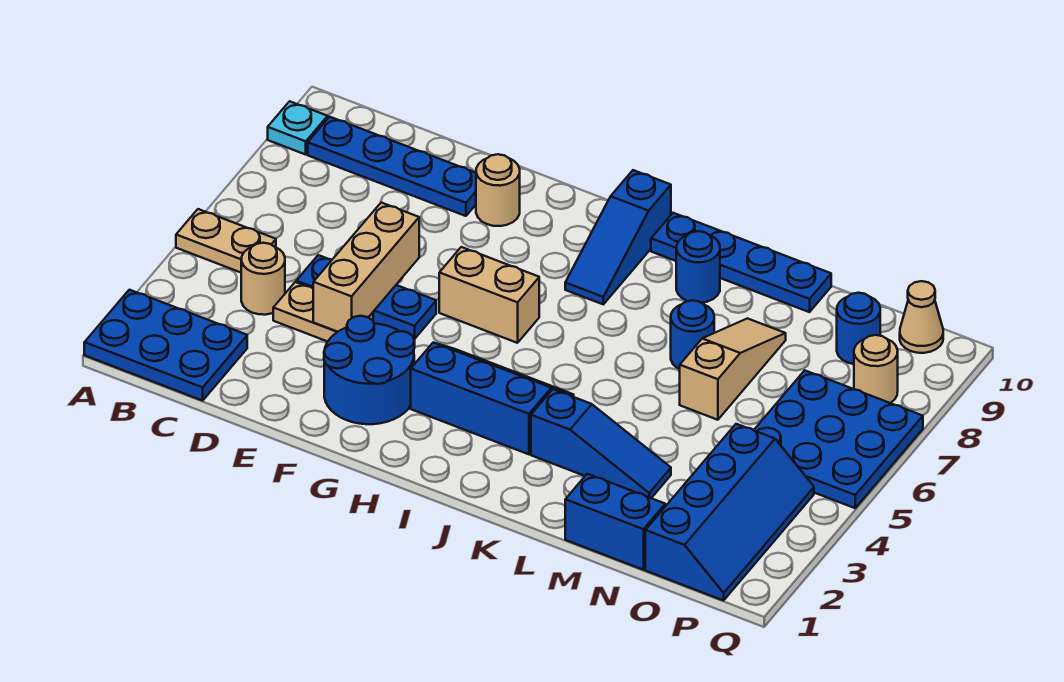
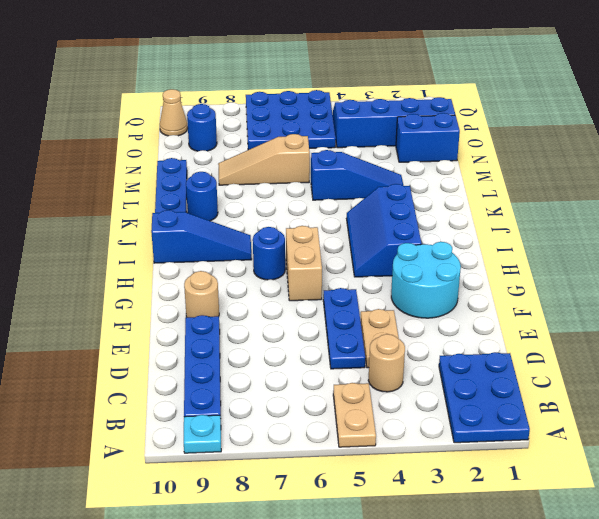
tan 1x3 brick [313,202,419,332] -> none
blue 2x2 round brick [324,316,415,424] -> cyan 2x2 round brick [391,242,461,318]
blue 1x3 slope [531,389,671,498] -> blue 1x3 slope turned to [311,150,403,200]
blue 1x1 round brick [671,300,714,369] -> blue 1x1 round brick moved to [253,227,285,280]
blue 1x2 brick [565,474,665,570] -> blue 1x2 brick turned to [396,113,460,162]
tan 1x1 round brick [854,335,898,403] -> none

